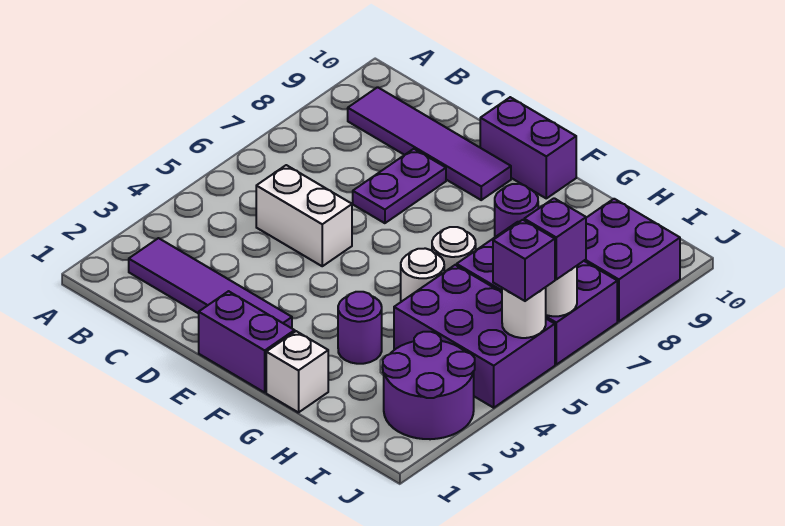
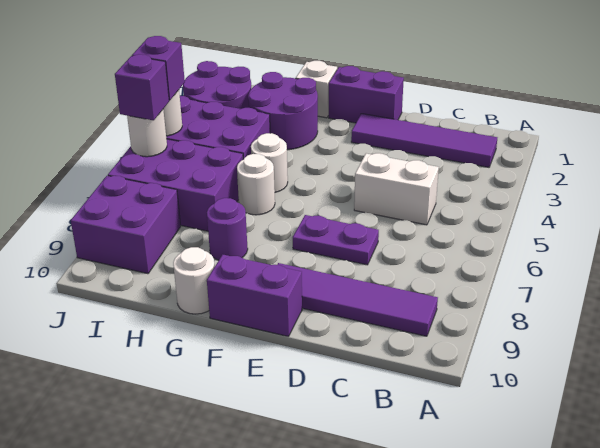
purple 1x2 plate [353,149,446,223] -> purple 1x2 plate turned to [293,215,379,265]
purple 1x1 round brick [338,292,382,364] -> purple 2x2 round brick [248,72,318,150]
none -> white 1x1 round brick [173,247,215,314]

